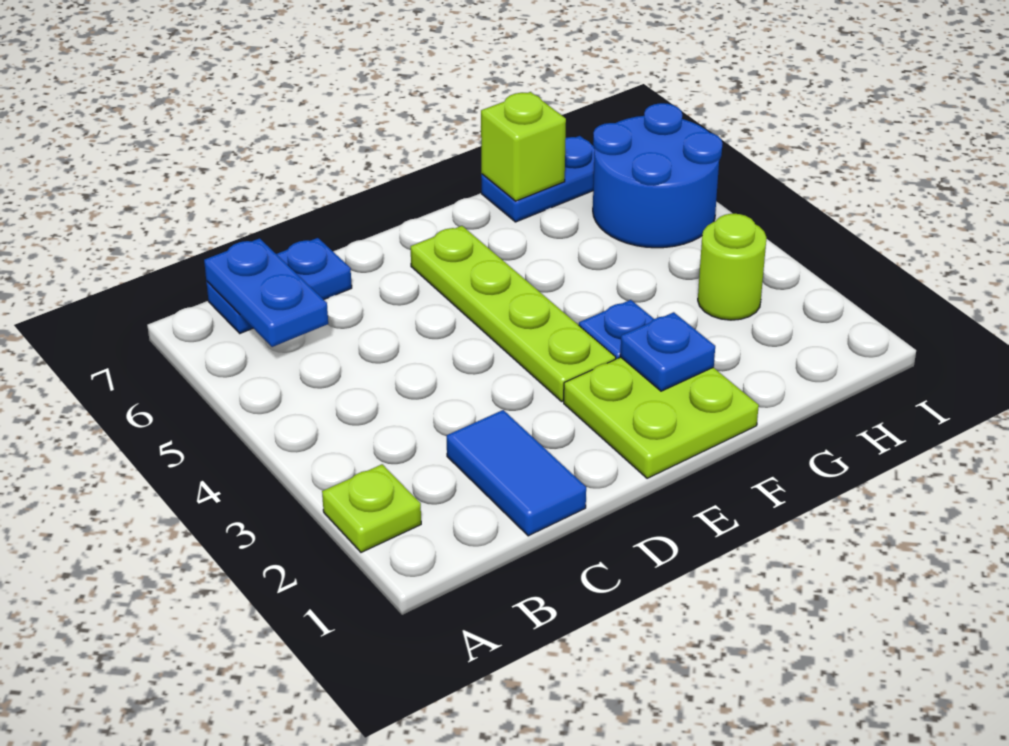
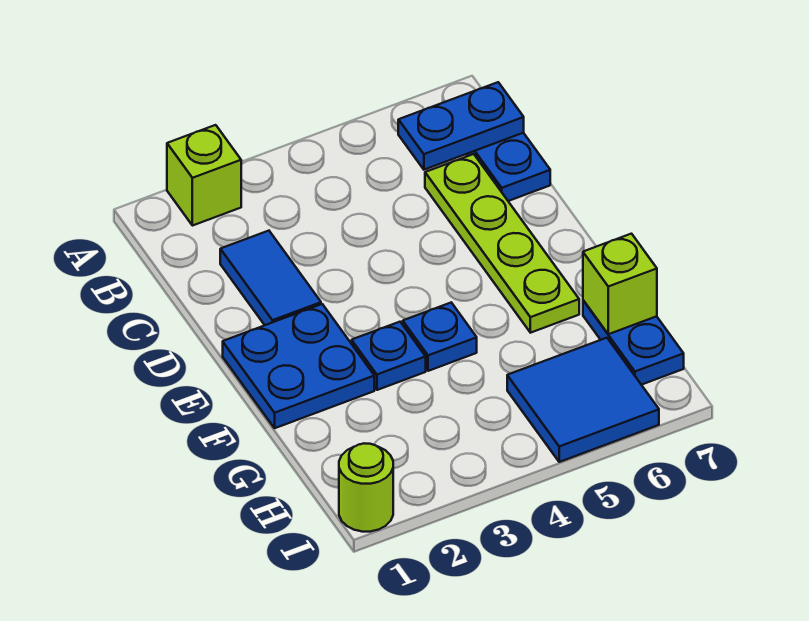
lime 1x1 plate [322,464,421,552] -> lime 1x1 brick [167,125,241,226]
blue 1x2 tile [447,410,586,536] -> blue 1x2 tile turned to [220,231,321,325]
lime 2x2 plate [564,357,759,478] -> blue 2x2 plate [223,304,374,428]
lime 1x4 plate [411,226,616,401] -> lime 1x4 plate turned to [425,154,579,333]
blue 1x1 plate [620,312,715,391] -> blue 1x1 plate moved to [403,303,477,371]
lime 1x1 round brick [698,214,767,320] -> lime 1x1 round brick moved to [339,443,393,532]
blue 2x2 round brick [593,103,722,248] -> blue 2x2 tile [507,338,659,462]

